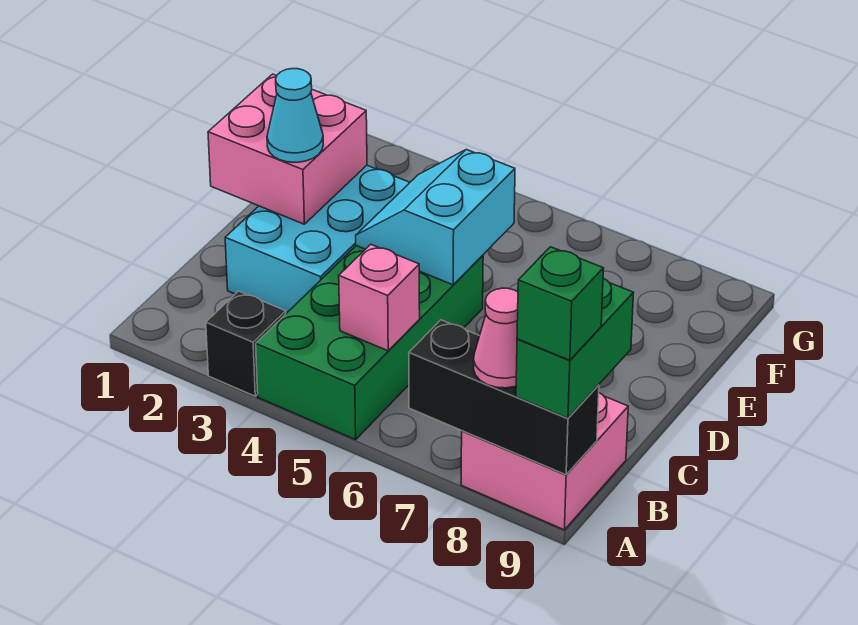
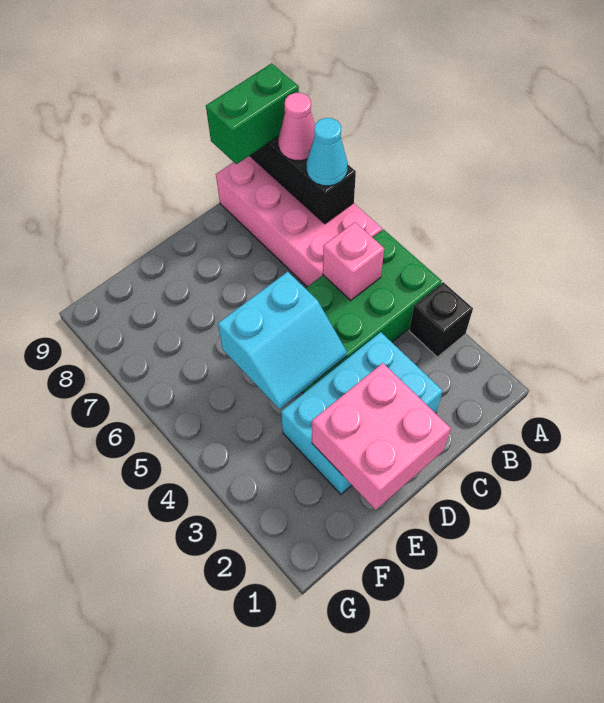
pink 2x2 brick [461,393,628,530] -> pink 2x4 brick [216,156,382,287]
green 1x1 brick [517,247,604,360] -> none
cyan 1x1 cone [267,69,323,162] -> cyan 1x1 cone moved to [307,118,348,186]

